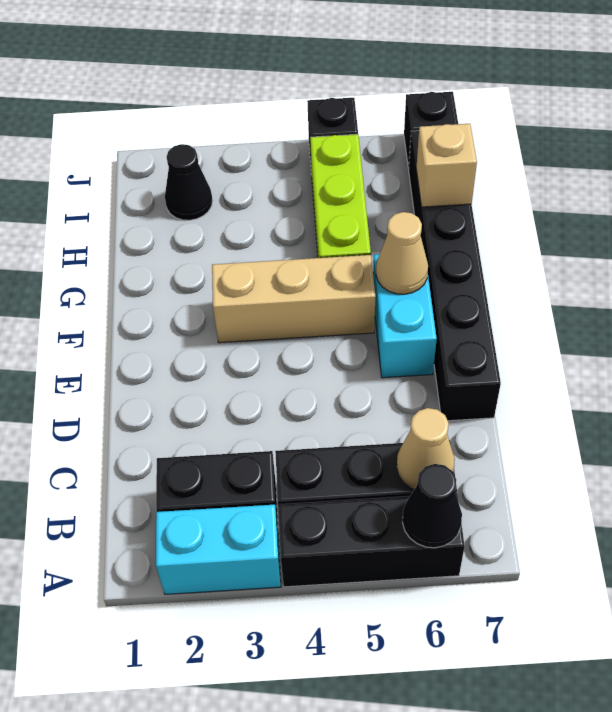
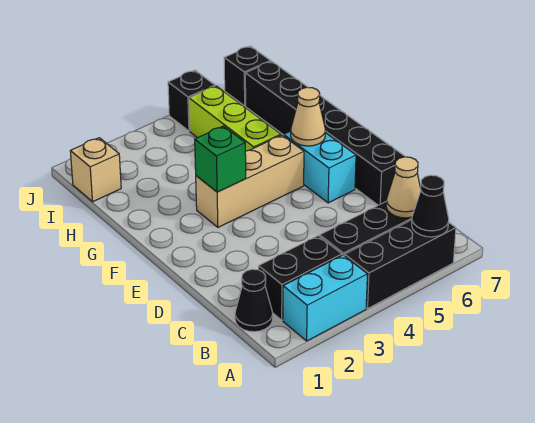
none -> green 1x1 brick [195,126,246,192]
tan 1x1 brick [416,124,477,207] -> tan 1x1 brick moved to [70,138,121,202]
black 1x1 cone [165,144,213,220] -> black 1x1 cone moved to [235,269,273,332]

